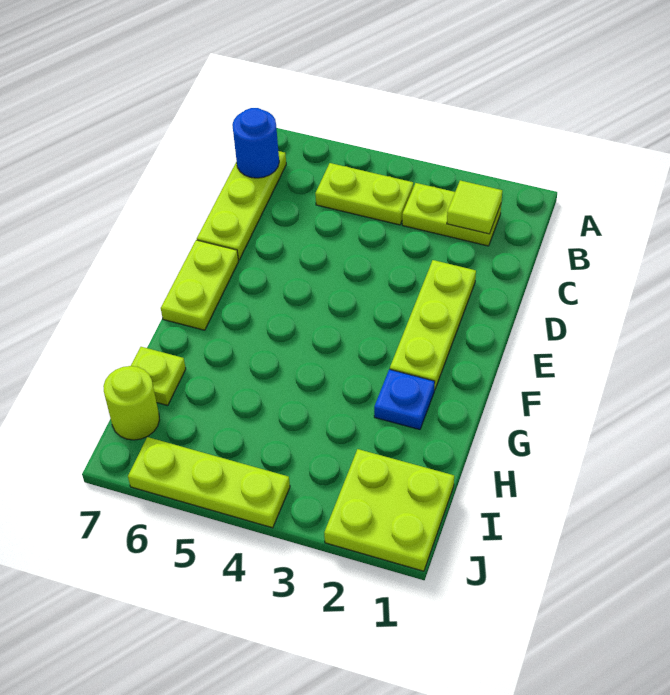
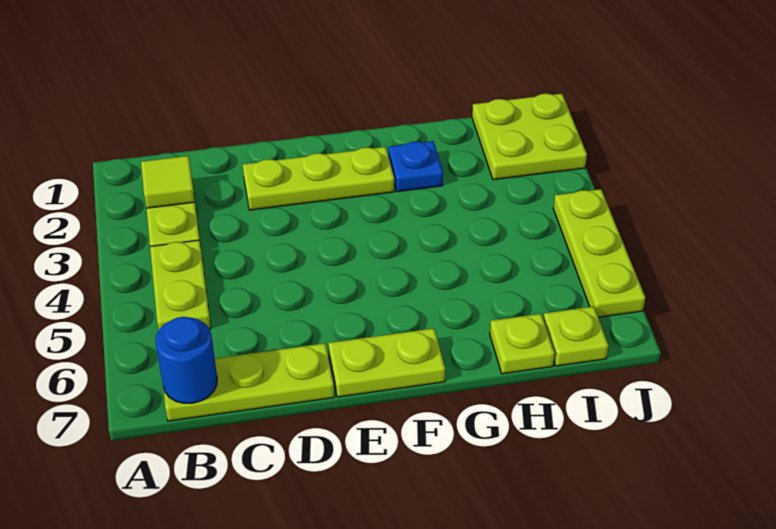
lime 1x1 round brick [103,366,159,440] -> lime 1x1 plate [543,306,608,366]

